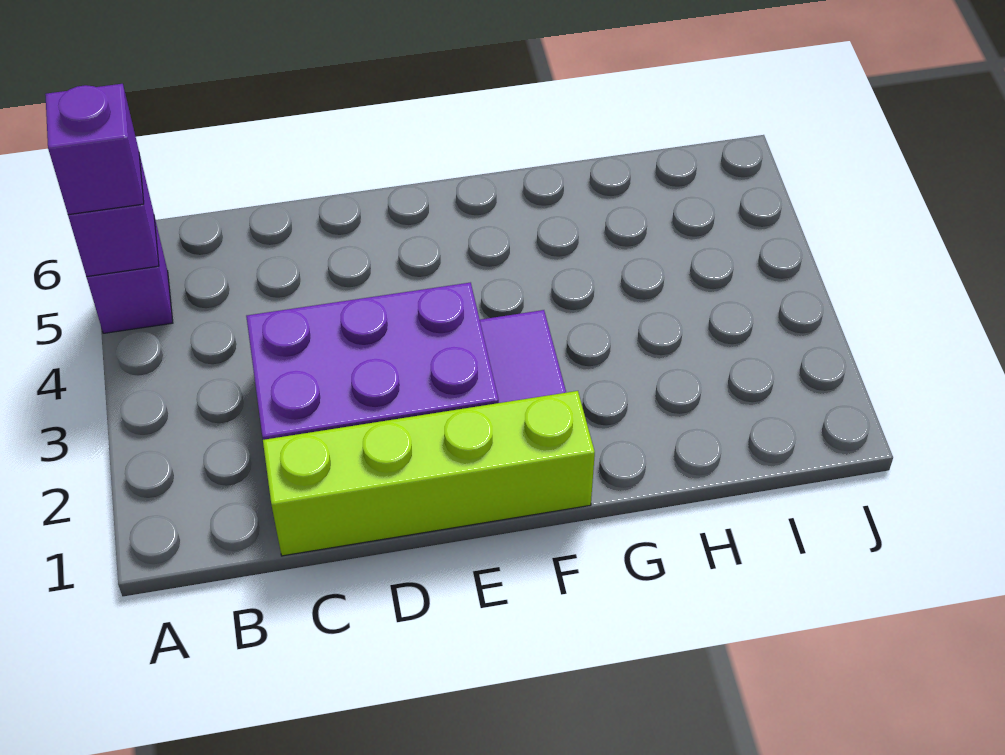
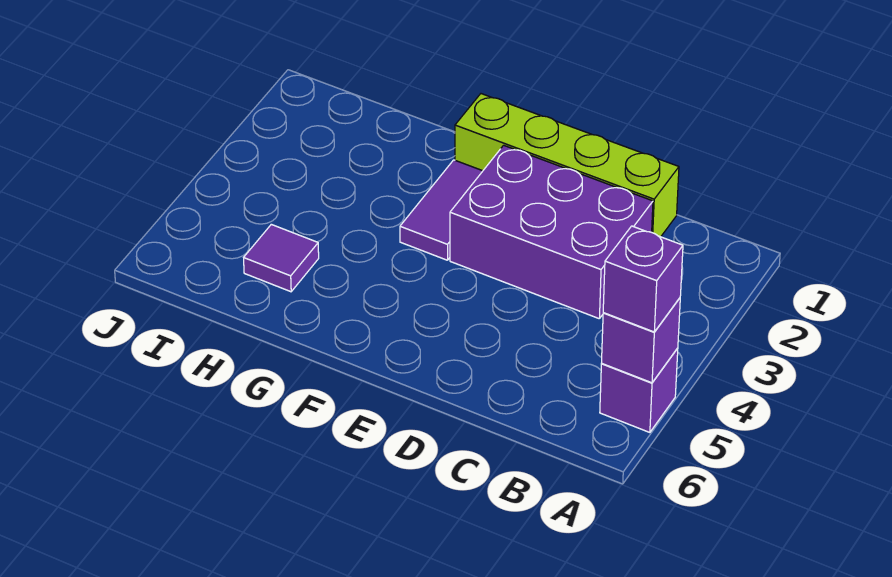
none -> purple 1x1 tile [244,224,319,292]

